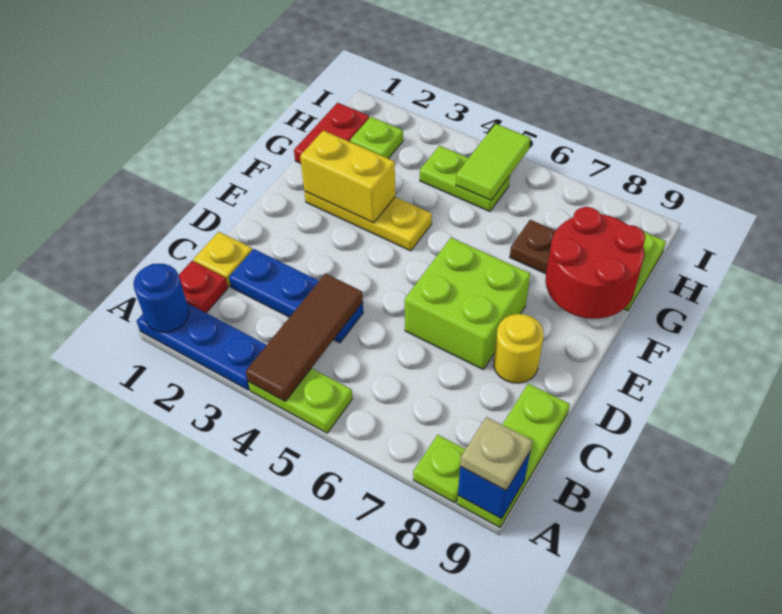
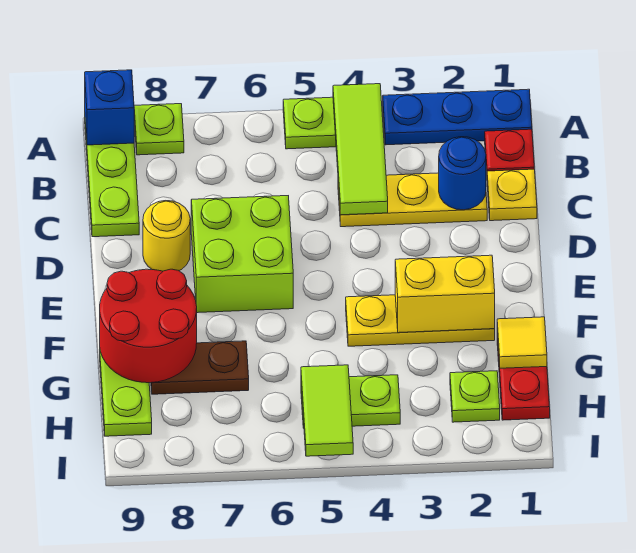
blue 1x1 round brick [133,264,189,332] -> blue 1x1 round brick moved to [439,137,486,210]
brown 1x3 tile [246,274,363,401] -> lime 1x3 tile [333,84,388,215]
tan 1x1 plate [460,417,532,490] -> none
blue 1x3 plate [229,249,363,343] -> yellow 1x3 plate [338,173,487,227]
none -> yellow 1x1 tile [497,317,547,368]

